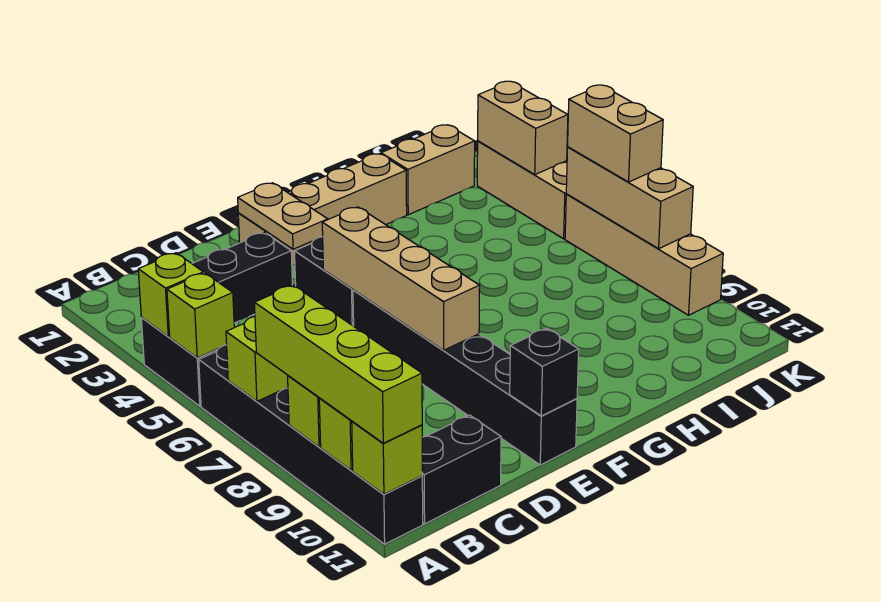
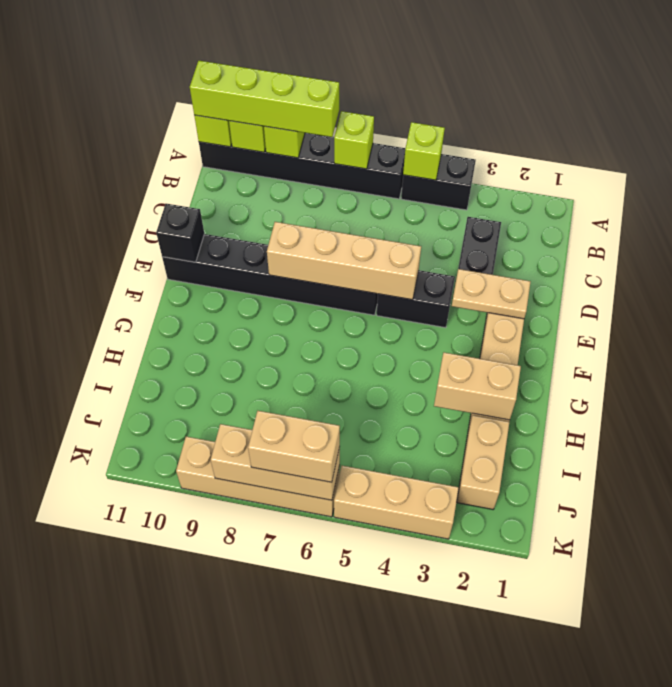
lime 1x1 brick [138,253,203,337] -> none
black 1x2 brick [422,415,501,524] -> none
tan 1x2 brick [478,81,568,174] -> tan 1x2 brick moved to [434,352,521,420]

